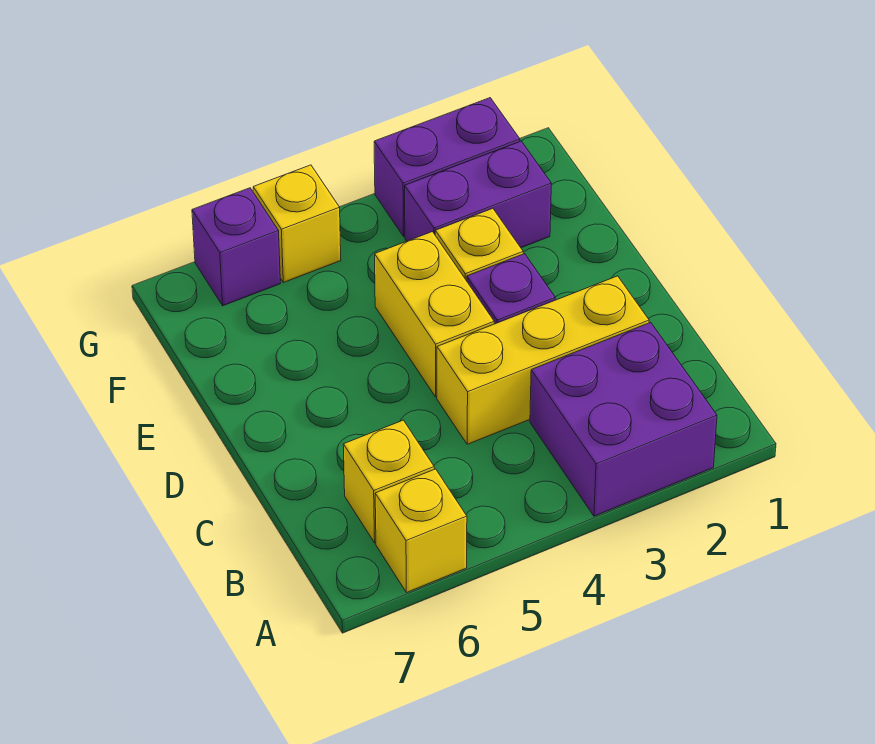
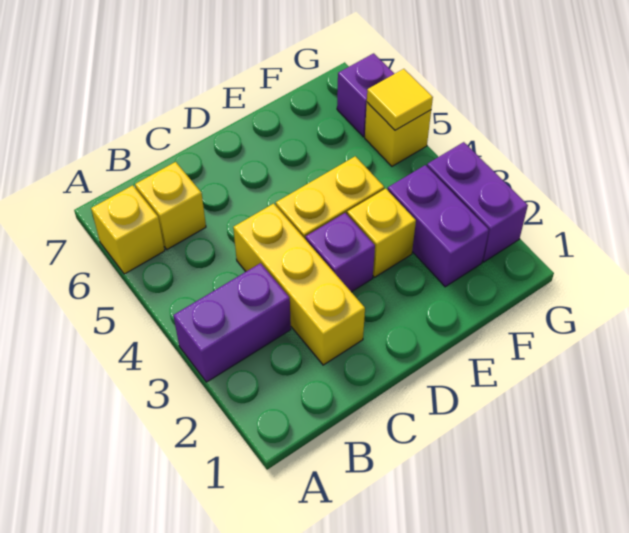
purple 2x2 brick [530,322,717,516] -> purple 1x2 brick [173,263,291,382]
none -> yellow 1x1 tile [367,69,433,130]

